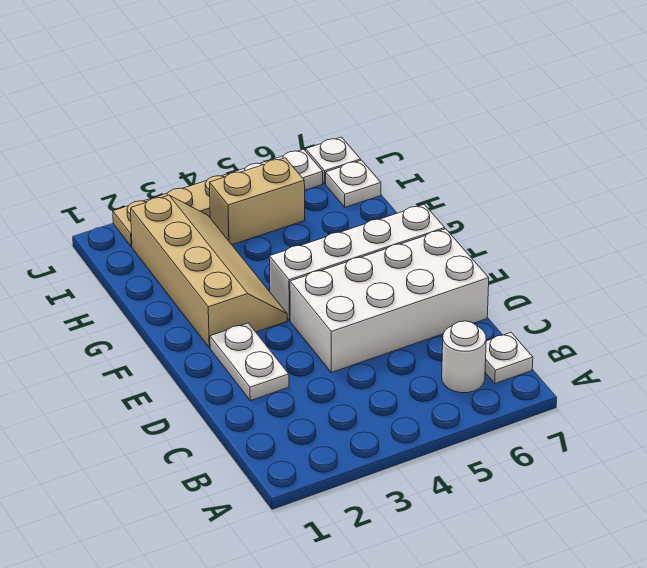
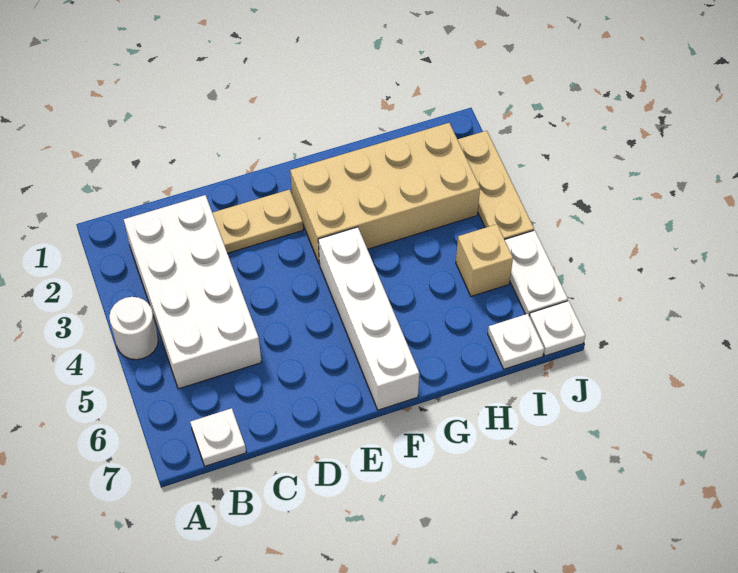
white 1x1 round brick [442,321,486,393] -> white 1x1 round brick moved to [109,297,158,360]
white 1x2 plate [210,323,289,401] -> tan 1x2 plate [212,190,303,253]
white 2x4 brick [290,229,489,372] -> white 2x4 brick moved to [124,195,261,389]
tan 2x4 slope [131,195,287,348] -> tan 2x4 brick [290,123,480,264]
tan 1x2 brick [210,158,305,245] -> tan 1x1 brick [456,224,513,296]

